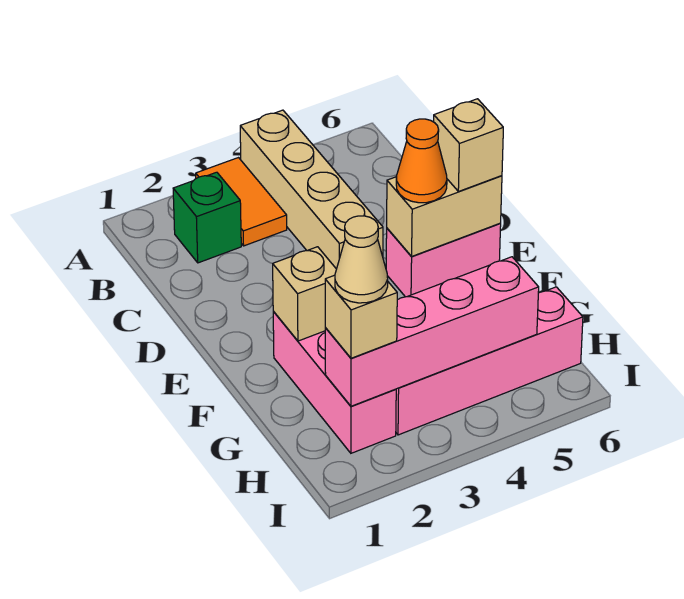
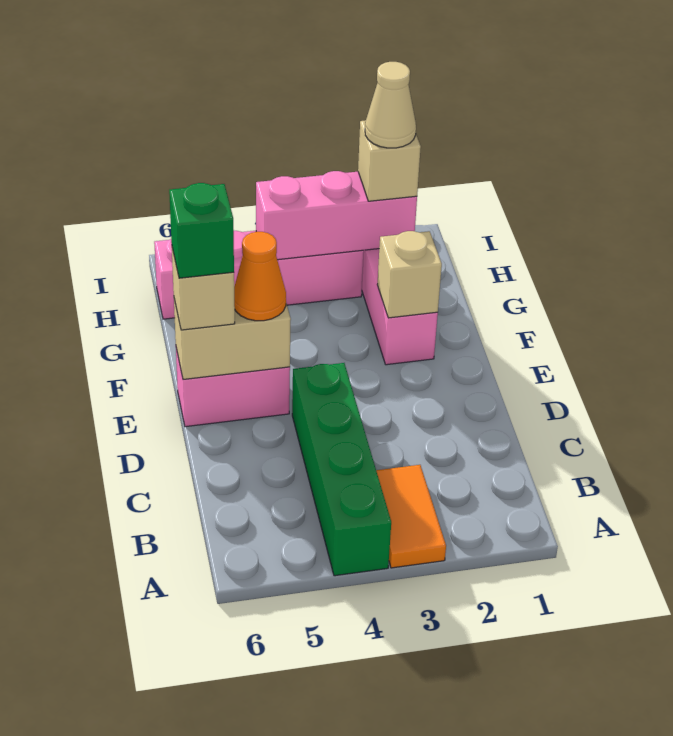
tan 1x4 brick [240,110,383,269] -> green 1x4 brick [292,363,391,576]
green 1x1 brick [173,172,241,263] -> green 1x1 brick moved to [169,183,234,278]
pink 1x4 brick [325,257,539,406] -> pink 1x3 brick [256,171,417,260]

